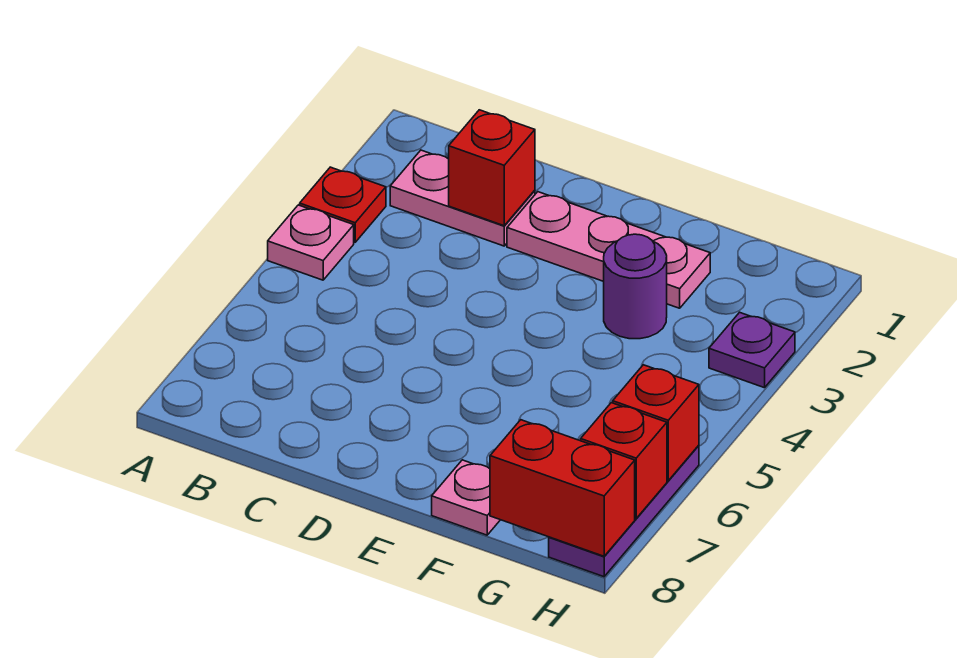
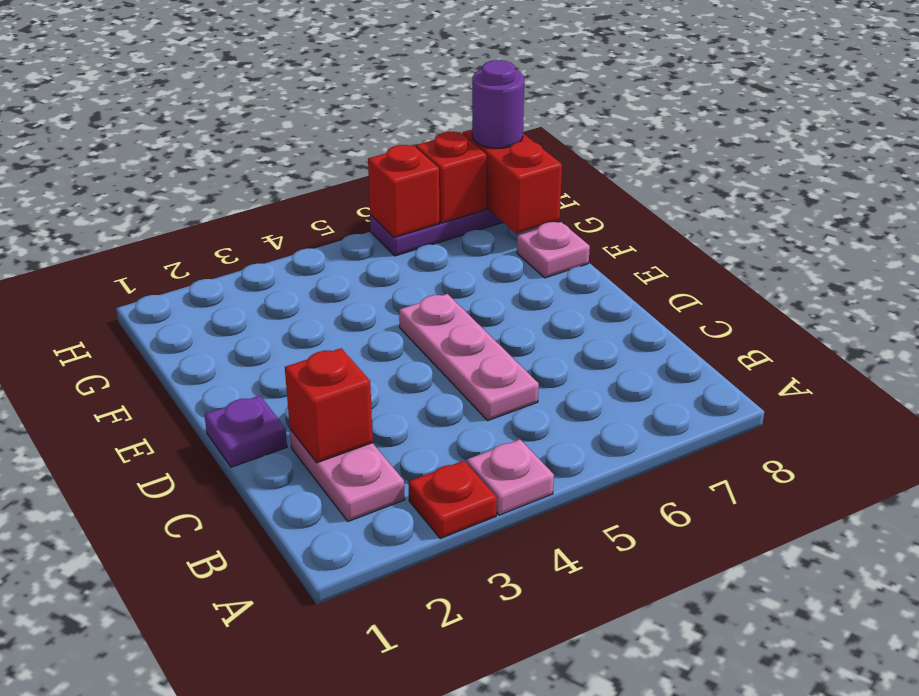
pink 1x3 plate [507,192,710,308] -> pink 1x3 plate moved to [399,294,539,420]
purple 1x1 round brick [604,234,667,339] -> purple 1x1 round brick moved to [472,60,524,148]
purple 1x1 plate [709,312,795,388] -> purple 1x1 plate moved to [205,396,287,467]

